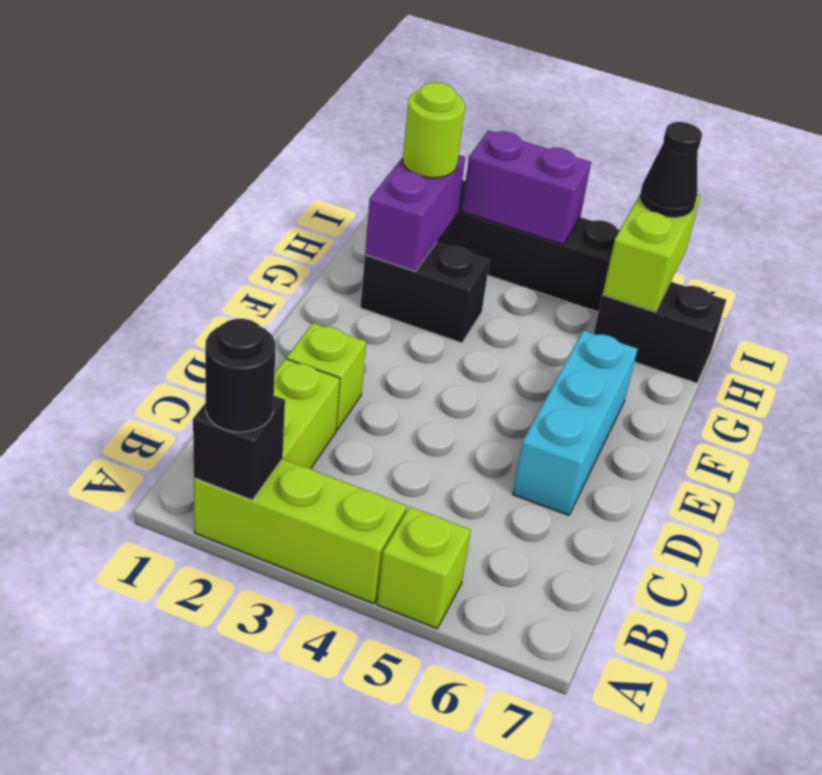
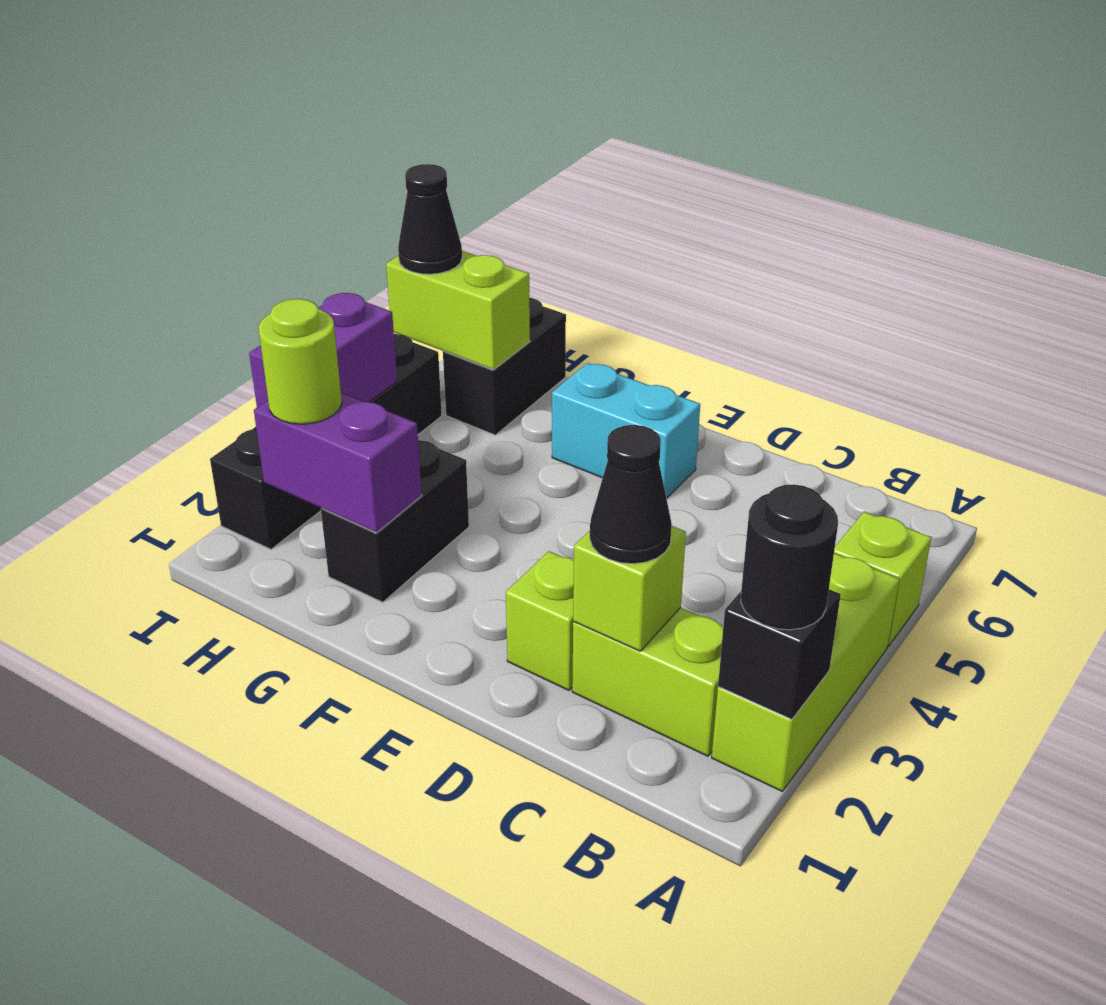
none -> lime 1x1 brick [573,526,686,651]
none -> black 1x1 cone [590,425,672,564]
cyan 1x3 brick [512,330,638,515] -> cyan 1x2 brick [552,363,700,498]

